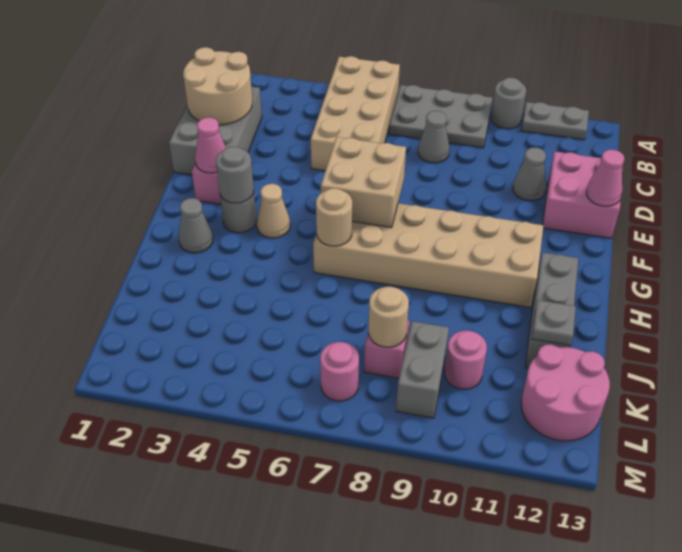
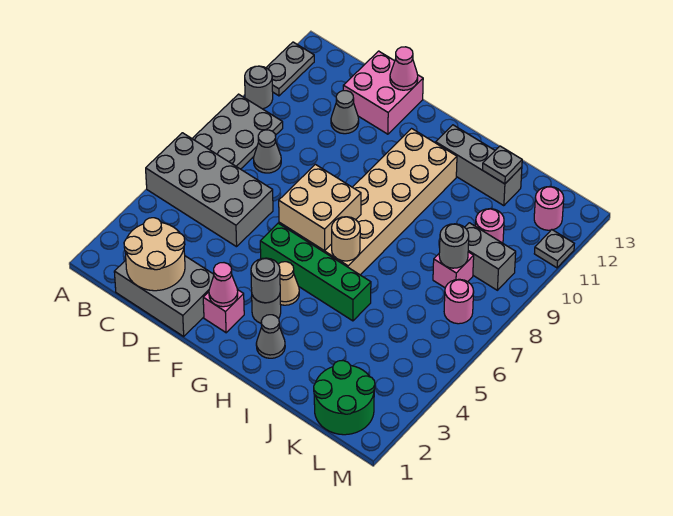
tan 2x4 brick [311,56,400,171] -> grey 2x4 brick [146,133,273,247]
none -> green 1x4 brick [260,223,371,321]
none -> green 2x2 round brick [314,361,375,435]
tan 1x1 round brick [368,287,409,347] -> grey 1x1 round brick [439,224,469,268]
pink 2x2 round brick [521,345,610,441] -> pink 1x1 round brick [534,187,564,230]
none -> grey 1x1 plate [534,230,574,268]

